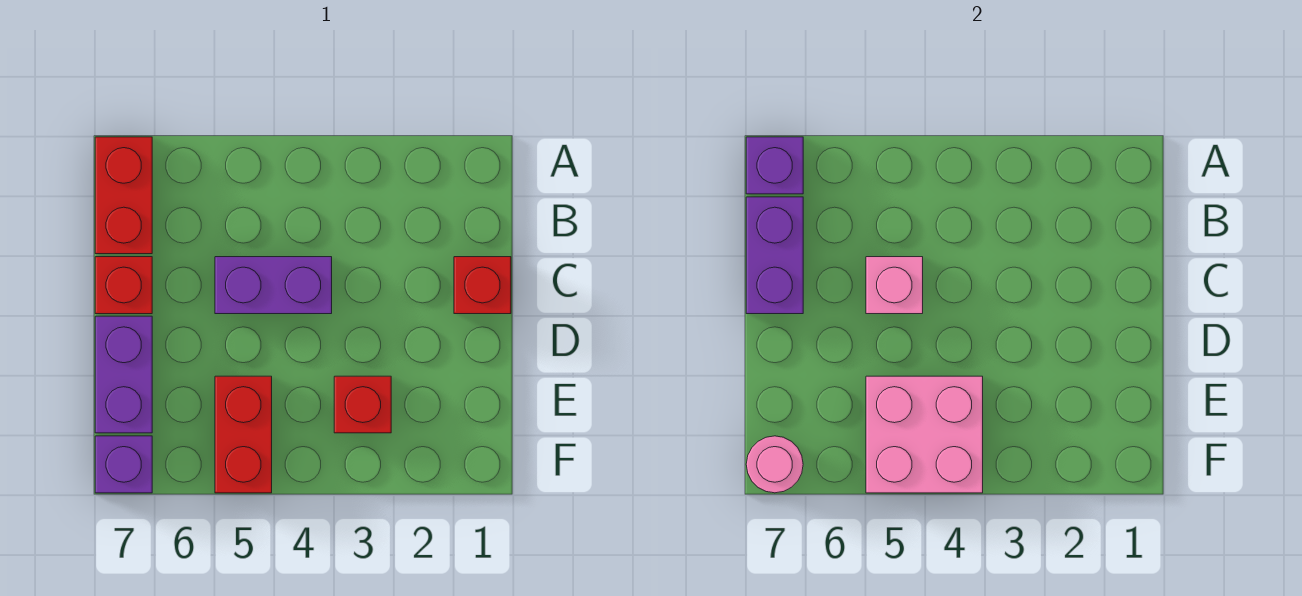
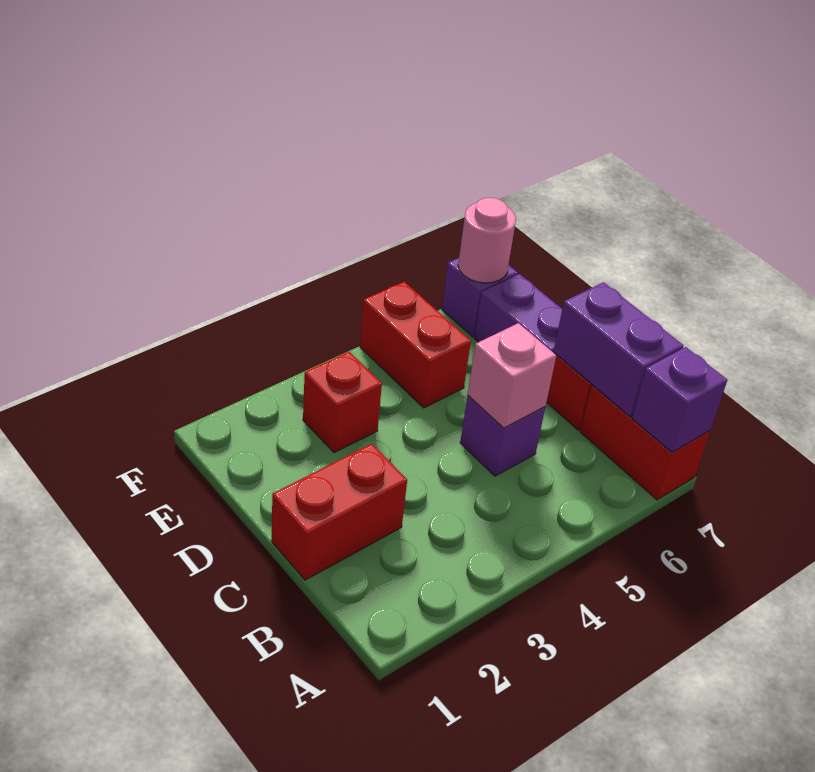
red 1x1 brick [454,257,511,314] -> red 1x2 brick [272,444,407,580]
purple 1x2 brick [215,257,332,314] -> purple 1x1 brick [460,396,545,476]
pink 2x2 brick [866,376,983,493] -> none

